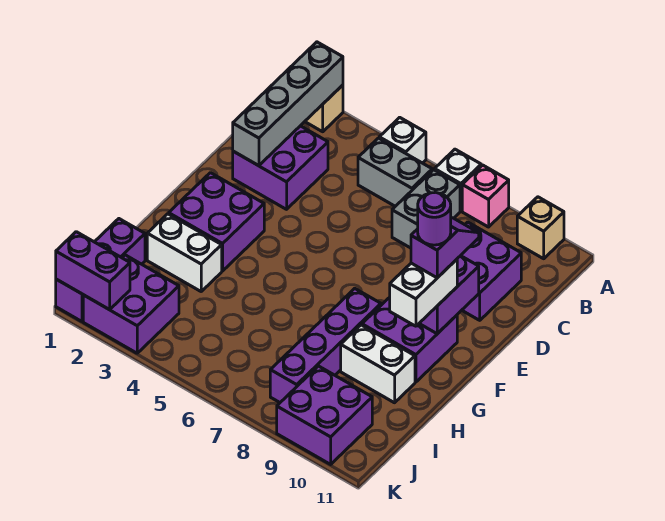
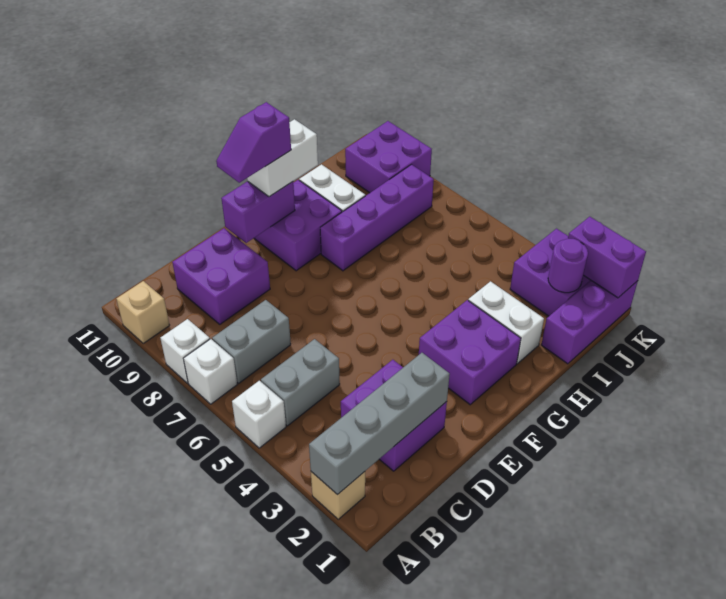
pink 1x1 brick [462,165,509,227] -> white 1x1 brick [160,319,210,383]
grey 1x2 brick [358,138,432,206] -> grey 1x2 brick turned to [261,339,340,426]
purple 1x1 round brick [418,192,451,245] -> purple 1x1 round brick moved to [548,239,588,293]

